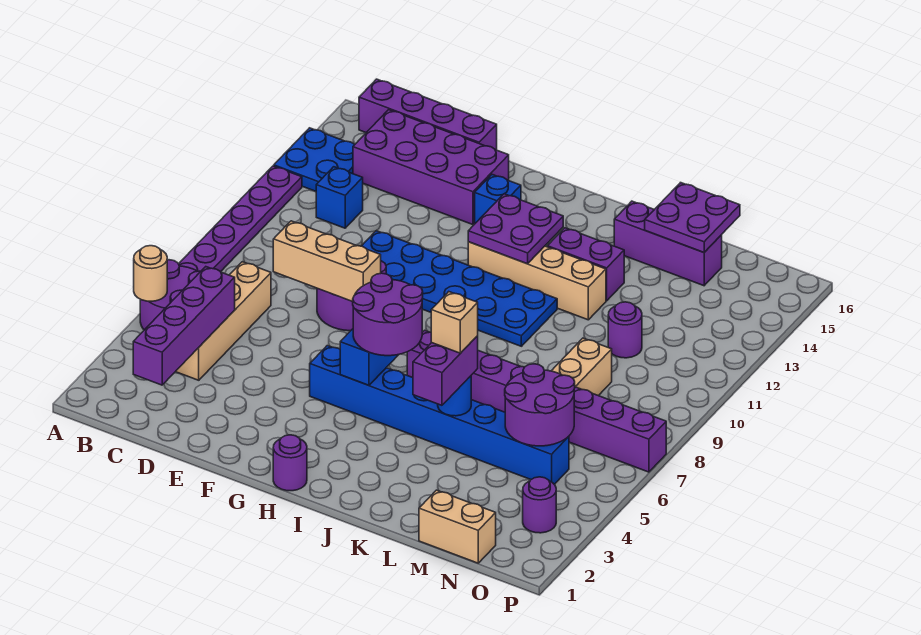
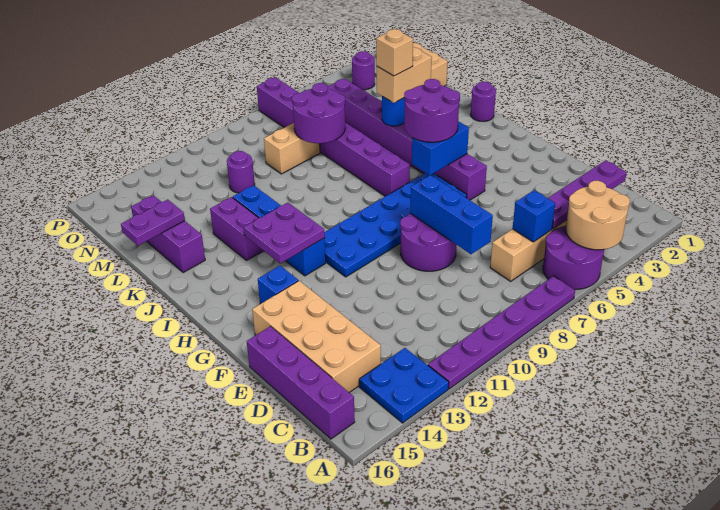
tan 1x1 round brick [134,246,167,301] -> tan 2x2 round brick [566,181,630,250]
purple 1x4 brick [133,267,235,385] -> purple 1x4 plate [548,160,627,229]
blue 1x1 brick [316,167,363,228] -> blue 1x1 brick moved to [513,190,555,242]
purple 2x4 brick [353,110,509,225] -> tan 2x4 brick [252,281,381,392]
tan 1x3 brick [273,221,381,302] -> blue 1x3 brick [410,175,493,254]
blue 2x6 plate [362,231,557,346] -> blue 2x6 plate turned to [324,173,467,277]
blue 1x8 brick [310,346,569,484] -> purple 1x8 brick [328,79,487,200]
purple 1x1 round brick [273,435,307,491] -> purple 1x1 round brick moved to [471,82,496,122]
tan 1x4 brick [468,242,606,320] -> blue 1x4 brick [233,185,326,276]
purple 1x2 brick [413,336,478,405] -> tan 1x2 brick [376,47,432,103]
purple 2x2 plate [645,183,740,253] -> purple 1x2 plate [121,200,185,246]
purple 2x2 round brick [505,364,575,446] -> purple 2x2 round brick moved to [292,83,345,143]

